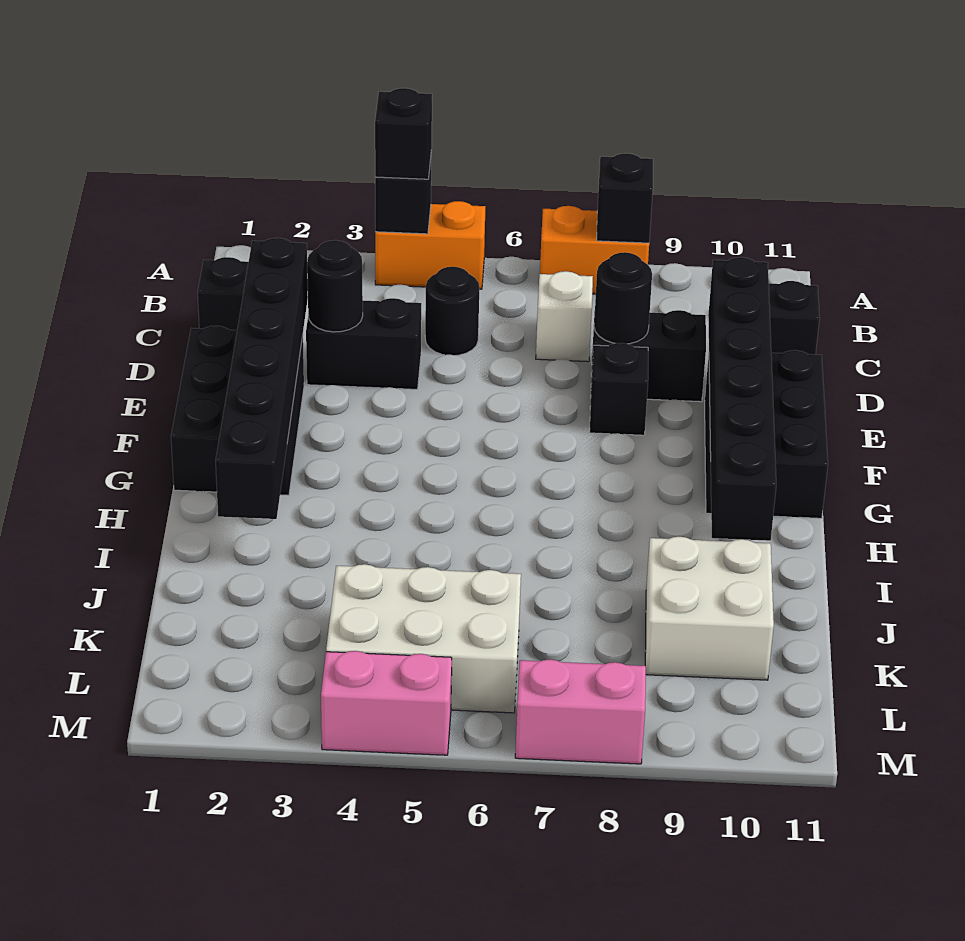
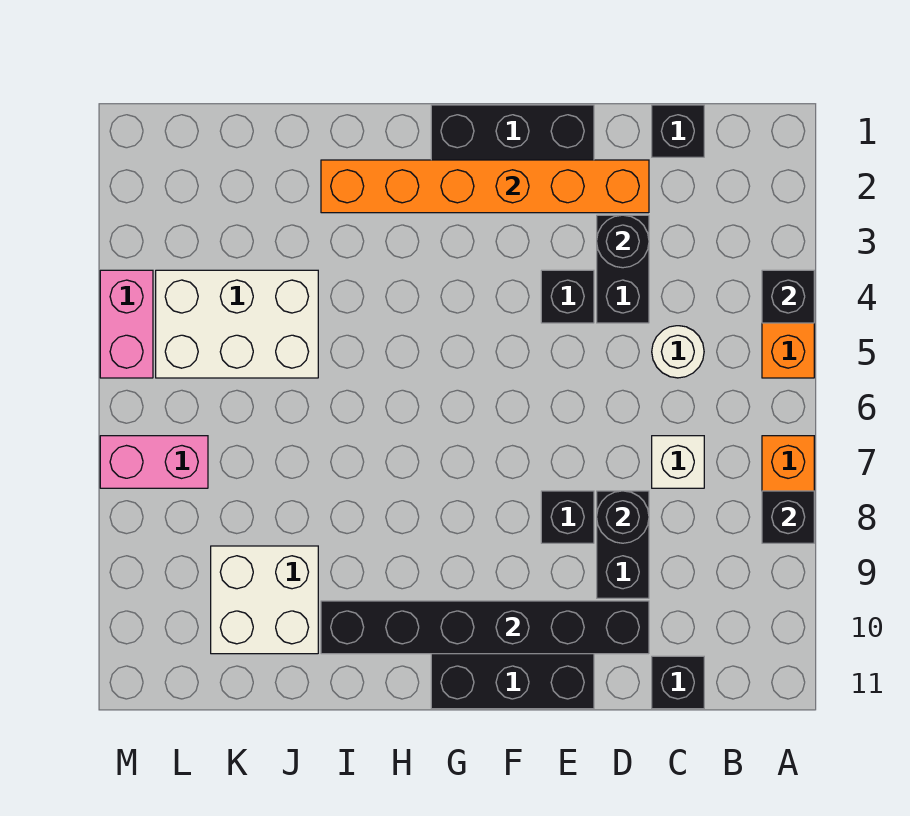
black 1x1 brick [375,88,432,179] -> black 1x1 brick moved to [541,270,594,323]
black 1x1 round brick [425,267,479,355] -> white 1x1 round brick [652,326,704,378]
black 1x6 brick [216,238,308,519] -> orange 1x6 brick [321,160,649,213]
white 2x3 brick [326,564,521,713] -> white 2x3 brick turned to [156,270,318,378]
pink 1x2 brick [515,659,646,764] -> pink 1x2 brick turned to [100,436,208,488]

